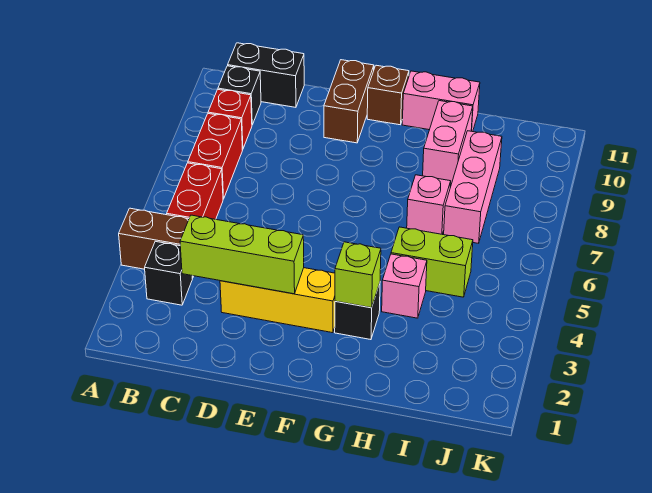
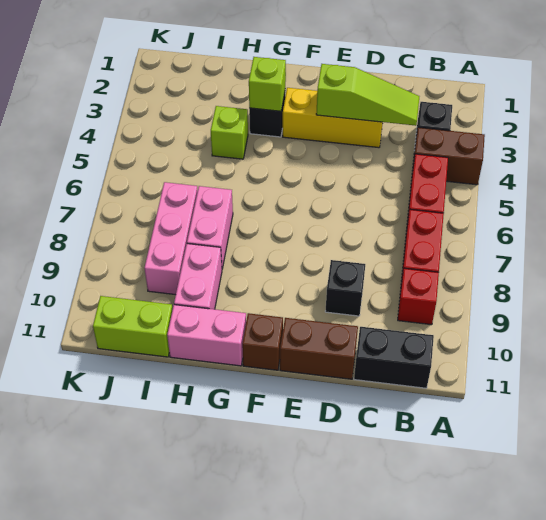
black 1x1 brick [218,66,261,125] -> black 1x1 brick moved to [325,260,365,316]
lime 1x3 brick [180,215,304,294] -> lime 1x3 slope [316,64,419,126]
brown 1x2 brick [324,60,374,143] -> brown 1x2 brick turned to [280,318,358,379]
pink 1x1 brick [382,254,427,318] -> lime 1x1 brick [211,106,248,159]
lime 1x2 brick [391,227,473,297] -> lime 1x2 brick moved to [93,296,173,357]
pink 1x1 brick [407,175,451,234] -> pink 1x2 brick [187,186,233,269]

